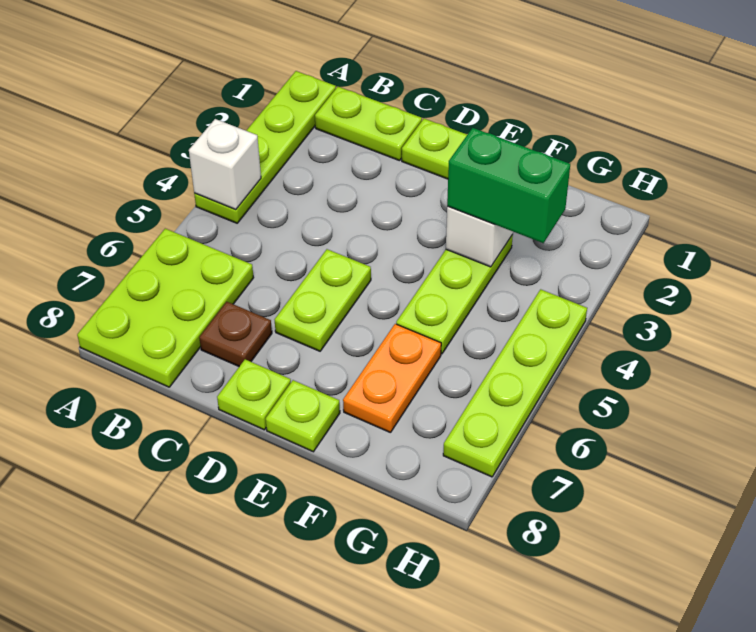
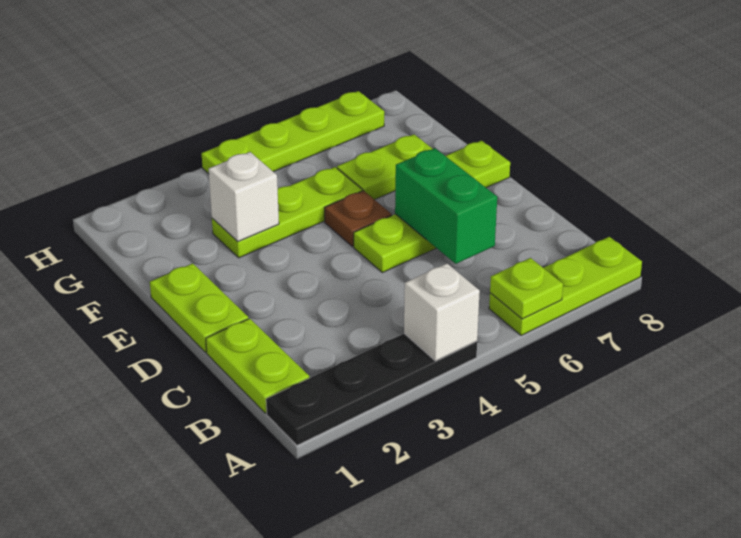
lime 1x4 plate [194,71,336,223] -> black 1x4 plate [266,334,477,445]
lime 2x3 plate [77,229,254,387] -> lime 1x3 plate [489,237,642,335]
brown 1x1 plate [199,302,272,366] -> brown 1x1 plate moved to [324,191,392,247]
lime 1x1 plate [217,359,291,430] -> lime 1x1 plate moved to [490,258,563,319]
green 1x2 brick [447,128,570,243] -> green 1x2 brick moved to [395,148,497,264]
orange 1x2 plate [343,324,441,433] -> lime 1x2 plate [337,134,432,200]

